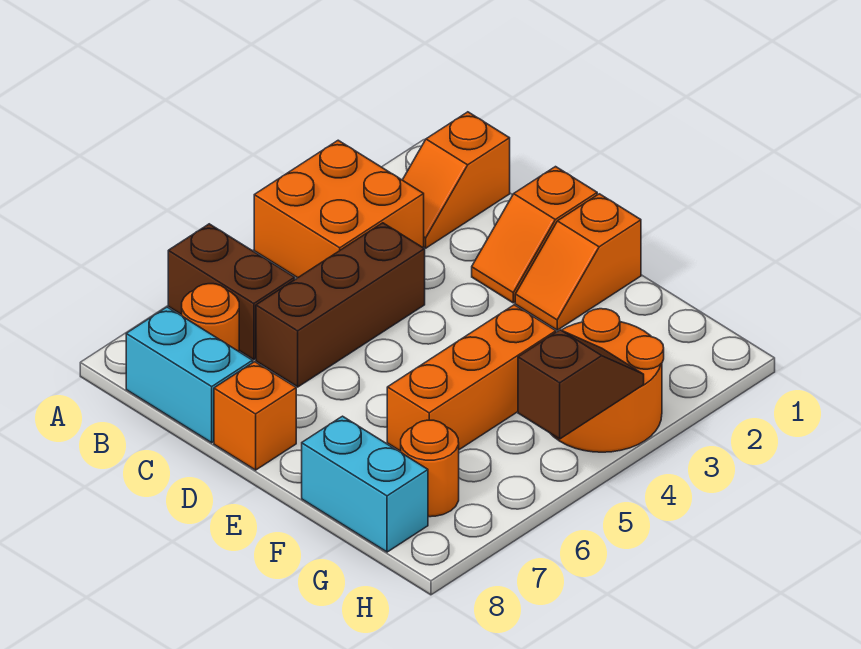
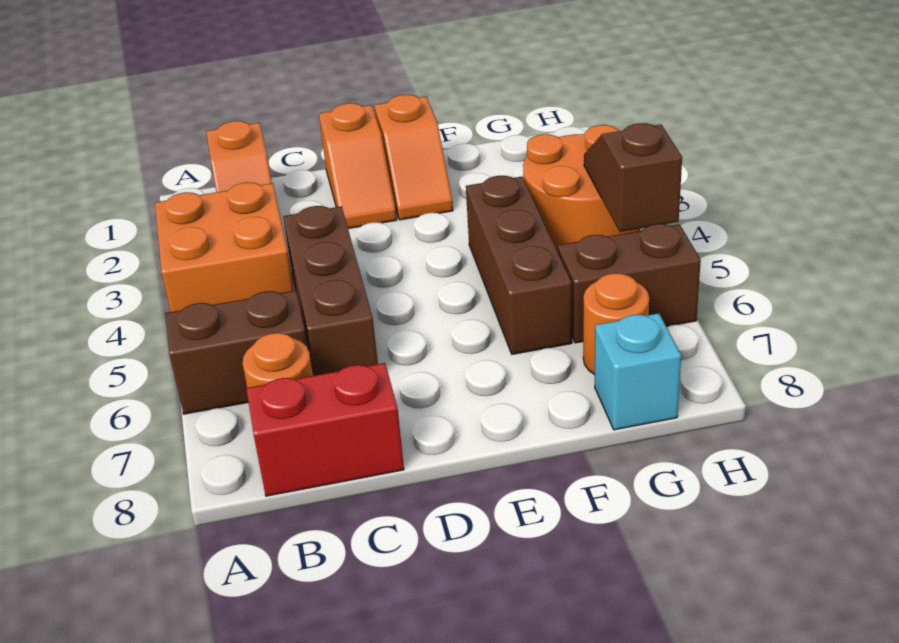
cyan 1x2 brick [126,307,253,443] -> red 1x2 brick [246,363,404,496]
orange 1x1 brick [214,362,296,470] -> none
orange 1x3 brick [387,305,556,451] -> brown 1x3 brick [466,176,572,354]
cyan 1x2 brick [302,416,428,552] -> cyan 1x1 brick [595,313,681,430]
none -> brown 1x2 brick [558,224,701,343]

